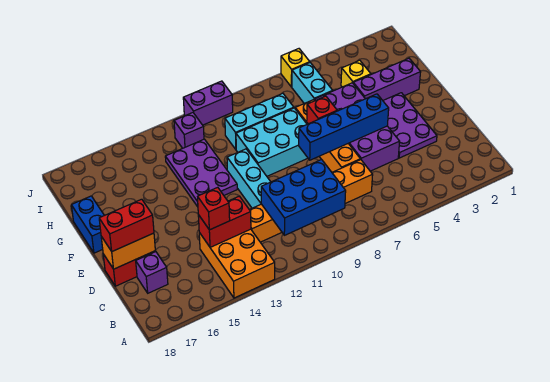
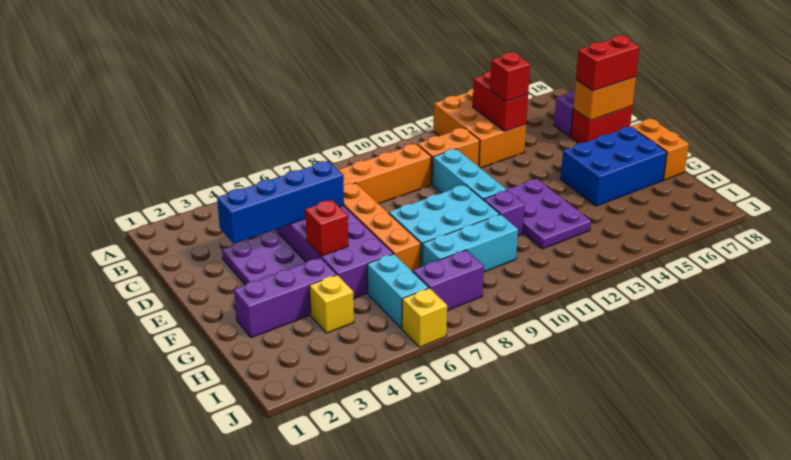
blue 2x3 brick [261,160,346,235] -> blue 2x3 brick moved to [561,127,667,206]
red 1x2 brick [198,196,251,247] -> red 1x2 brick turned to [473,71,528,131]
blue 1x4 brick [299,94,389,160] -> blue 1x4 brick moved to [217,161,344,243]
red 1x1 brick [307,96,337,124] -> red 1x1 brick moved to [305,200,348,256]
blue 1x2 brick [71,196,104,253] -> orange 1x2 brick [631,119,689,180]
purple 1x1 brick [174,113,204,148] -> purple 1x1 brick moved to [484,190,525,236]
purple 1x2 brick [183,81,233,125] -> purple 1x2 brick moved to [413,250,484,310]

